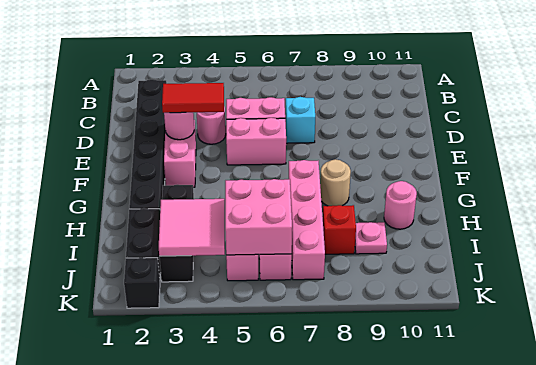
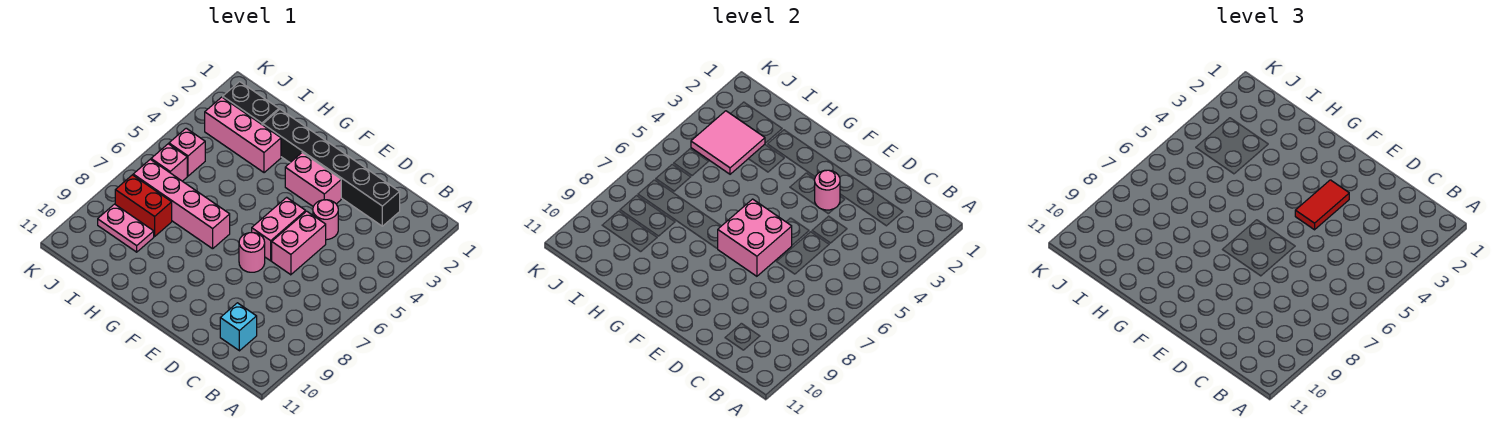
cyan 1x1 brick [286,97,315,143] -> cyan 1x1 brick moved to [220,303,257,351]
tan 1x1 round brick [320,159,351,206] -> none
black 1x3 brick [159,185,194,282] -> pink 1x3 brick [205,97,281,173]
pink 1x1 round brick [384,181,417,229] -> pink 1x1 round brick moved to [239,233,265,272]
pink 2x2 brick [225,179,292,255] -> pink 2x2 brick moved to [718,199,792,276]
red 1x1 brick [323,205,356,254] -> red 1x2 brick [115,175,172,236]
pink 1x1 plate [355,222,387,254] -> pink 1x2 plate [98,204,154,252]
black 1x1 brick [124,258,160,308] -> none

